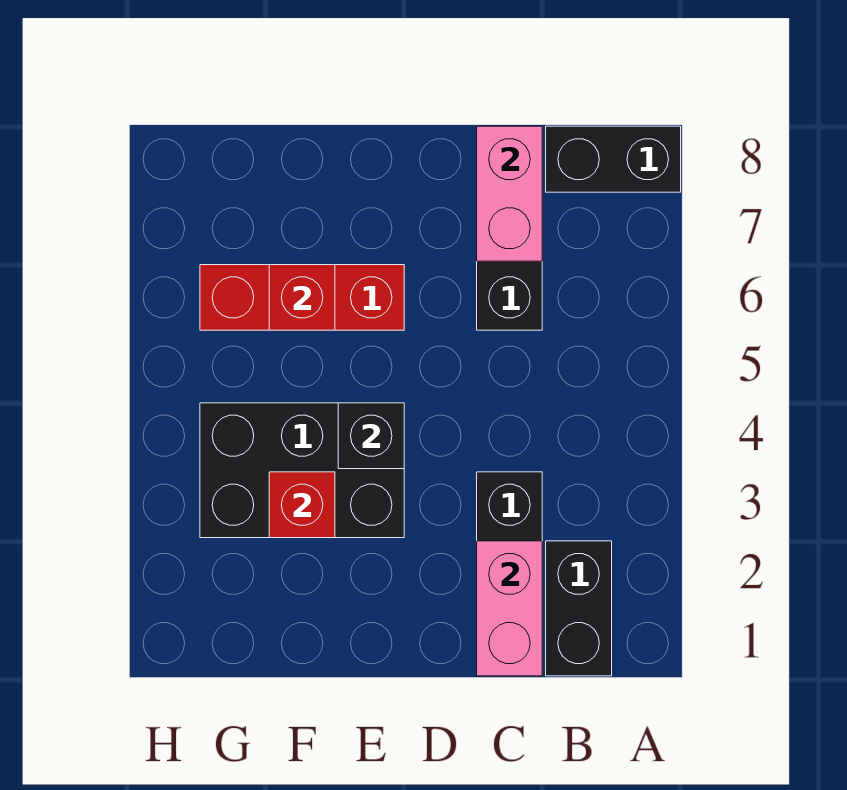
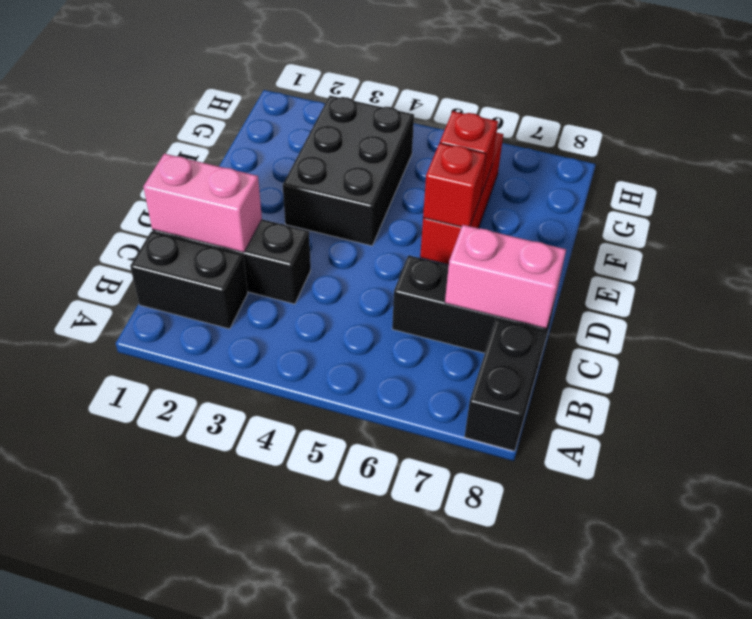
black 1x1 brick [338,403,404,469] -> none
red 1x1 brick [269,472,335,538] -> red 1x1 brick moved to [423,143,486,227]

